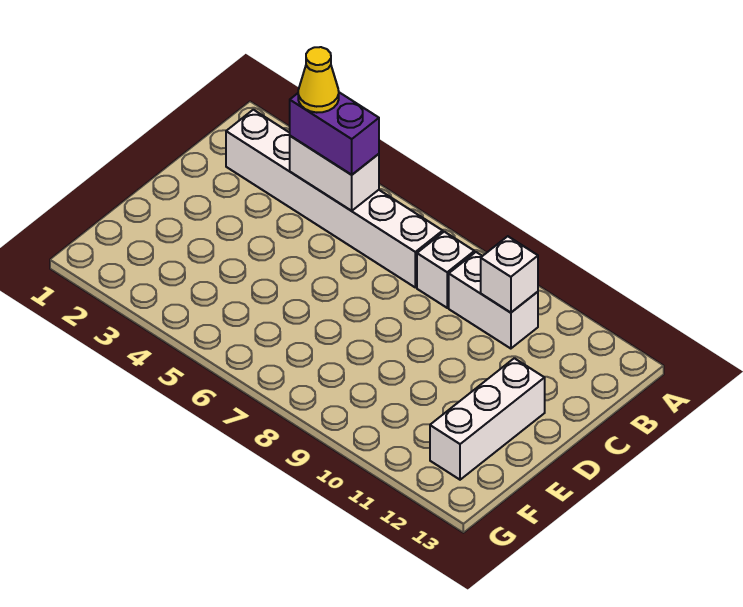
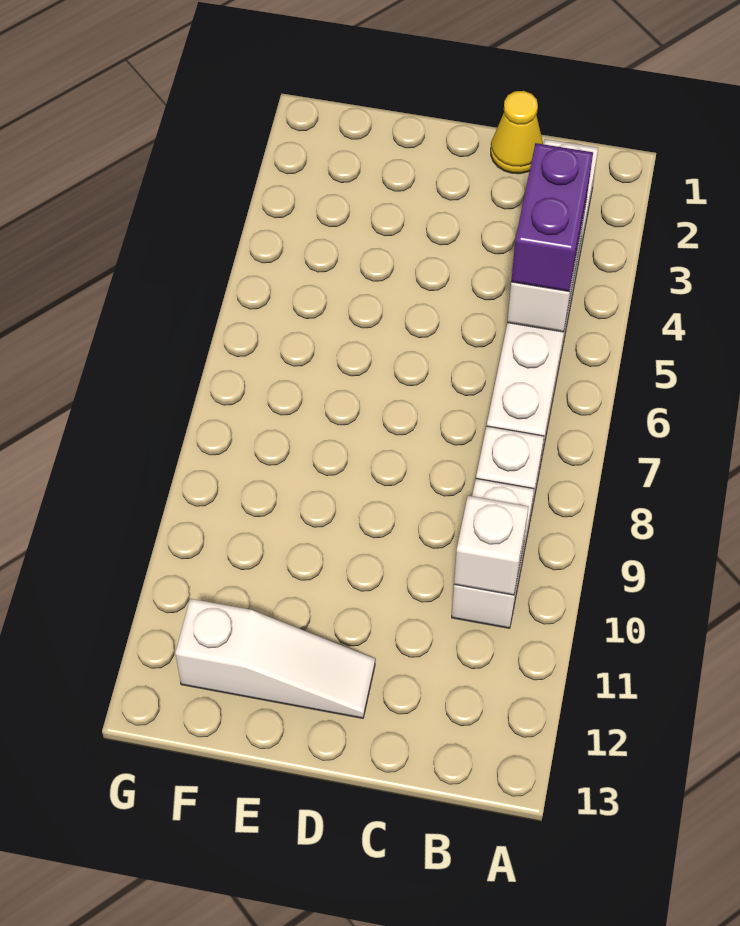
yellow 1x1 cone [298,47,339,113] -> yellow 1x1 cone moved to [491,91,543,174]
white 1x3 brick [430,358,545,480] -> white 1x3 slope [175,599,375,718]

